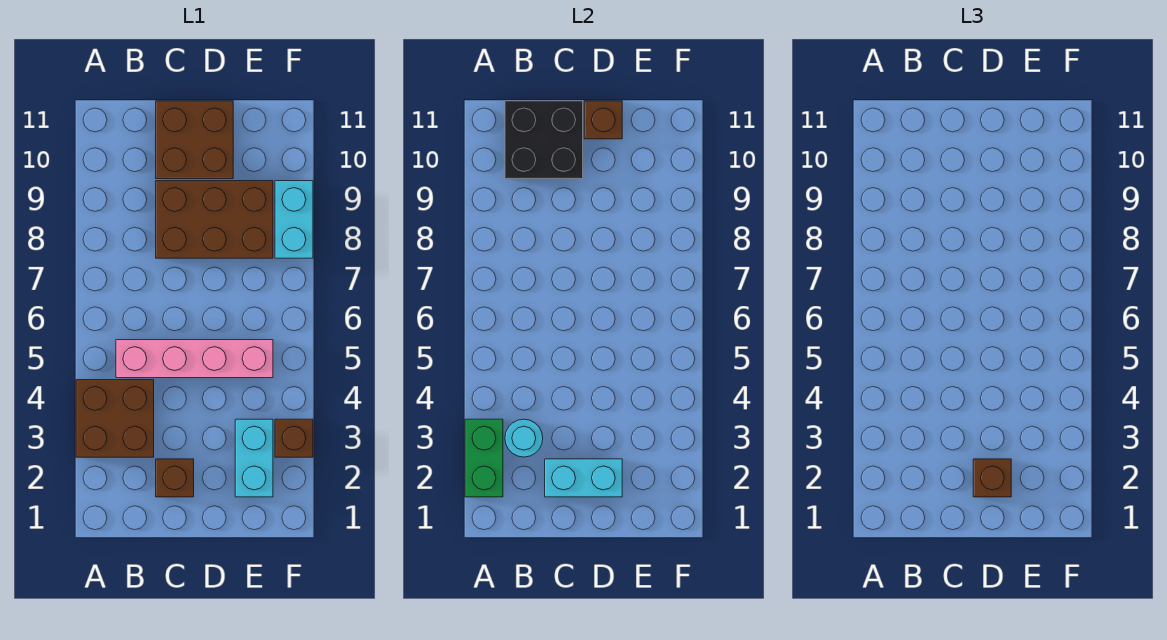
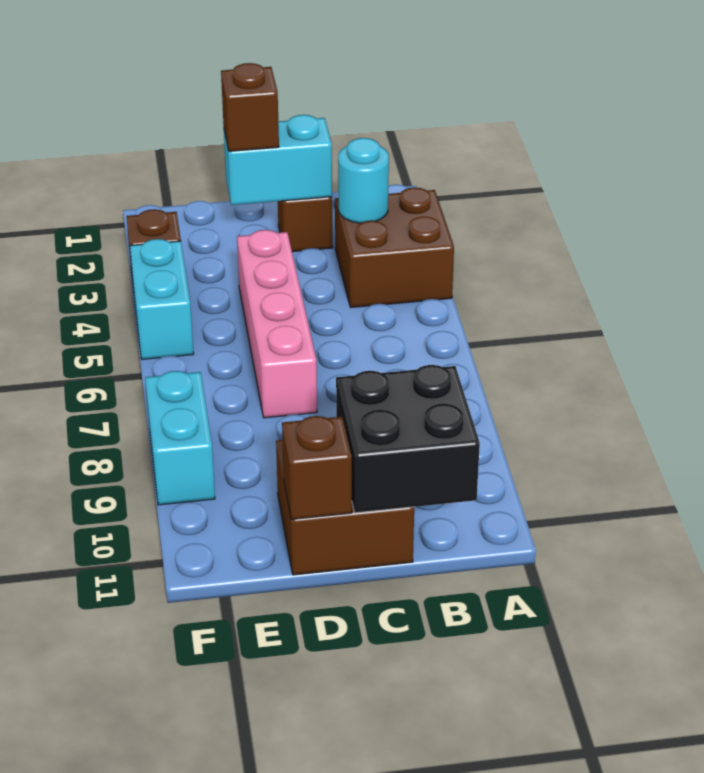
green 1x2 brick [465,419,503,497] -> none
pink 1x4 brick [116,340,273,378] -> pink 1x4 brick turned to [237,230,317,418]
brown 2x3 brick [156,181,273,258] -> none
cyan 1x2 brick [235,419,273,497] -> cyan 1x2 brick moved to [130,239,194,359]

